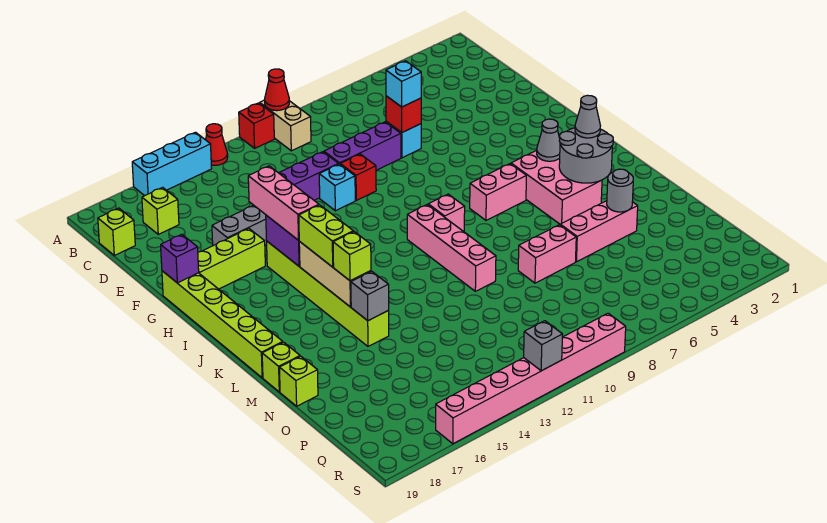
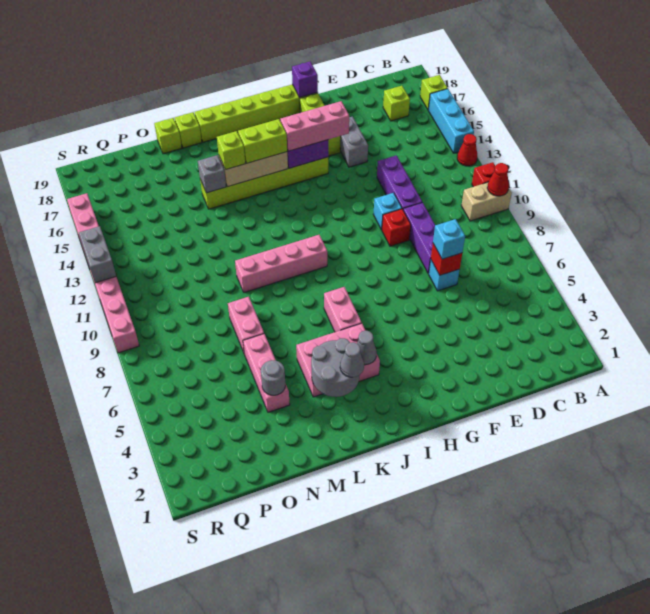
lime 1x1 brick [98,208,135,255] -> lime 1x1 brick moved to [420,75,448,110]
pink 1x1 brick [428,194,465,232] -> none
grey 1x1 brick [524,321,563,371] -> grey 1x2 brick [79,226,116,283]

